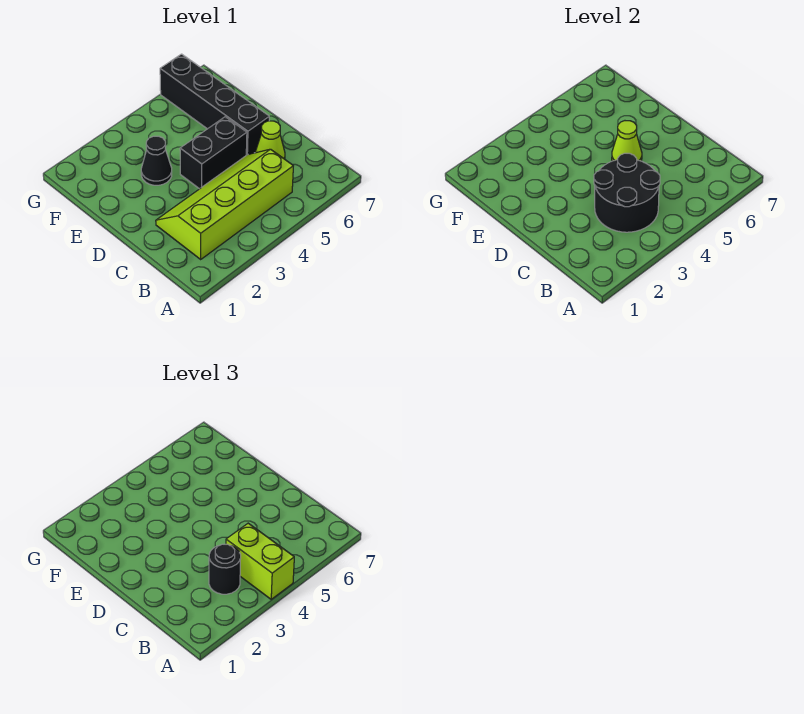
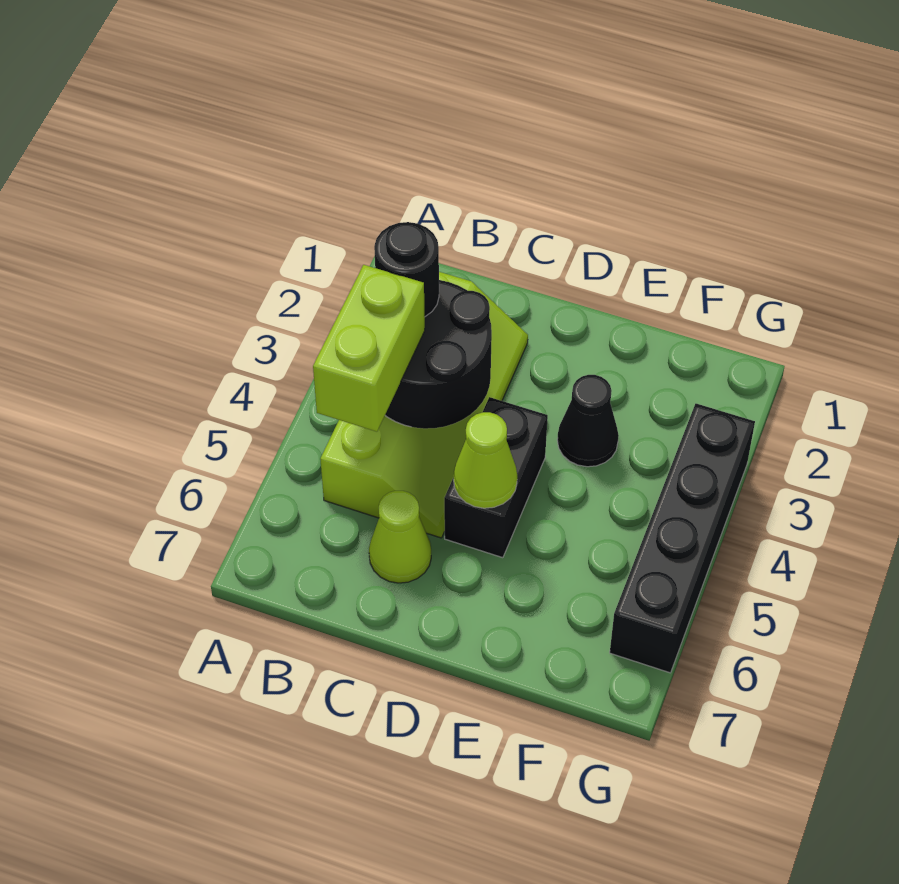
lime 1x2 brick [226,523,294,599] -> lime 1x2 brick turned to [313,265,425,432]
black 1x4 brick [160,54,269,155] -> black 1x4 brick turned to [610,404,755,673]

